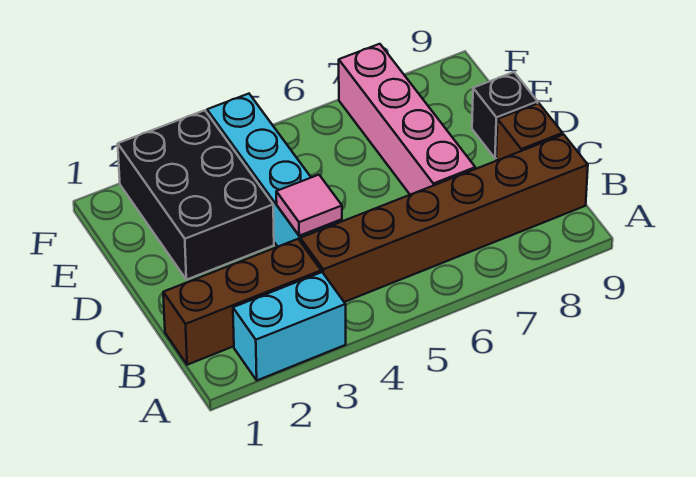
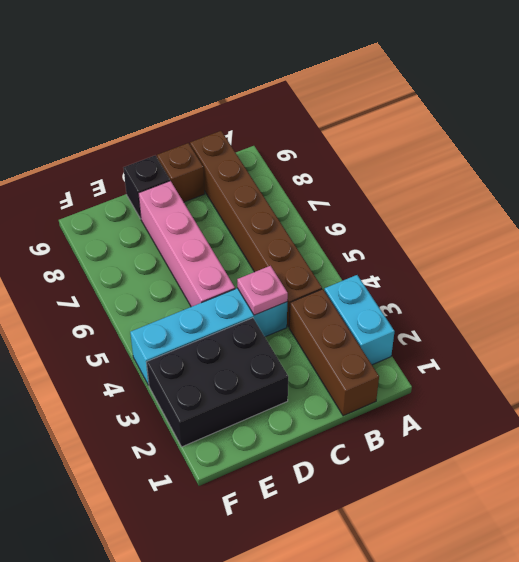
pink 1x1 tile [276,175,342,236] -> pink 1x1 plate [237,266,288,315]
pink 1x4 brick [339,44,475,195] -> pink 1x4 brick turned to [138,181,235,307]

